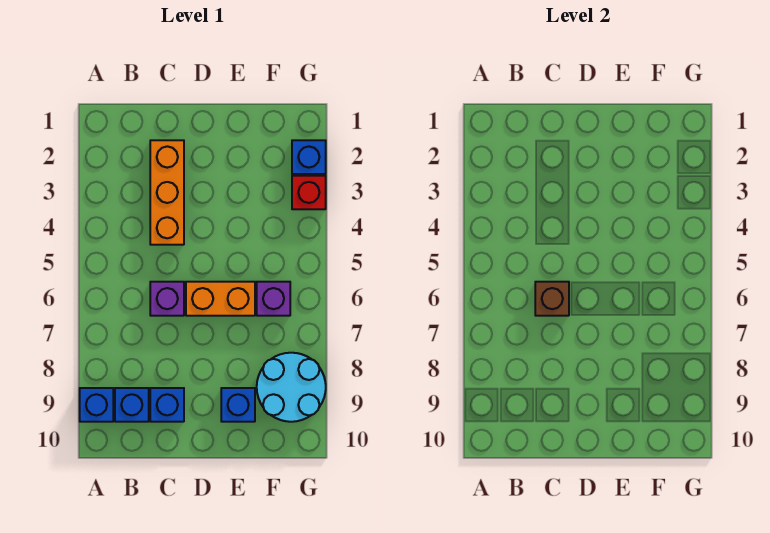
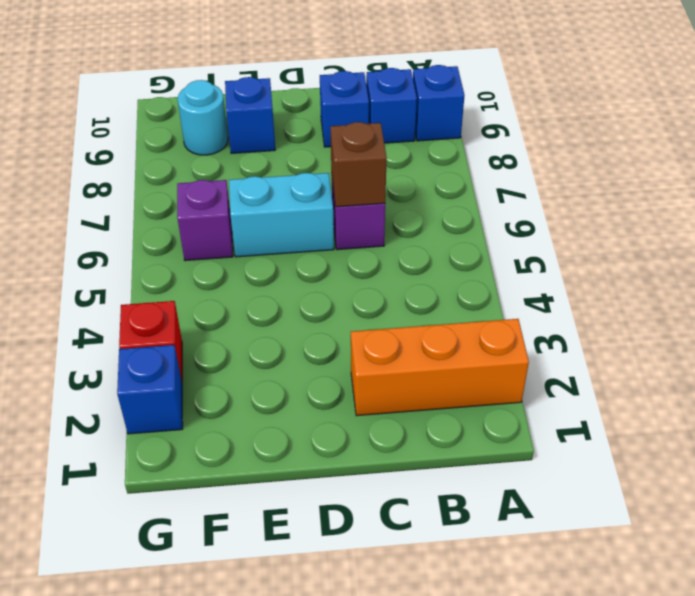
orange 1x3 brick [150,140,184,245] -> orange 1x3 brick turned to [351,319,529,416]
orange 1x2 brick [186,282,255,316] -> cyan 1x2 brick [229,173,334,257]
cyan 2x2 round brick [257,353,326,422] -> cyan 1x1 round brick [178,80,228,155]

